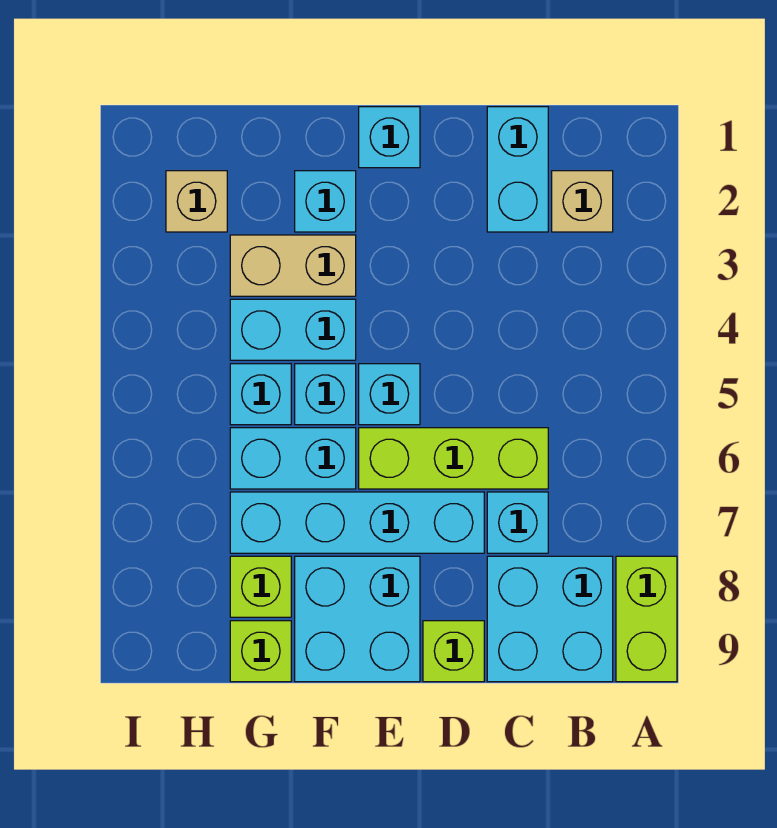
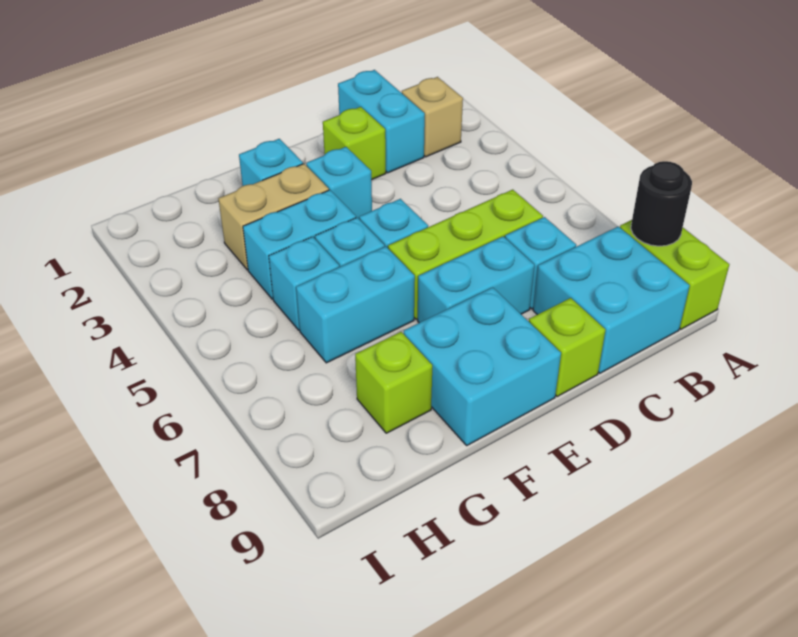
none -> black 1x1 round brick [631,161,692,246]
cyan 1x4 brick [230,492,484,553] -> cyan 1x2 brick [418,237,534,323]
cyan 1x1 brick [359,107,420,168] -> cyan 1x1 brick moved to [306,147,372,219]
lime 1x1 brick [230,621,291,682] -> lime 1x1 brick moved to [323,107,386,180]
tan 1x1 brick [166,171,227,232] -> none

